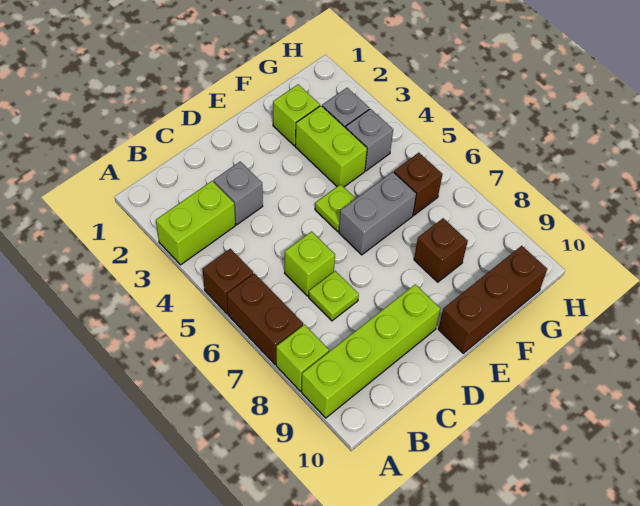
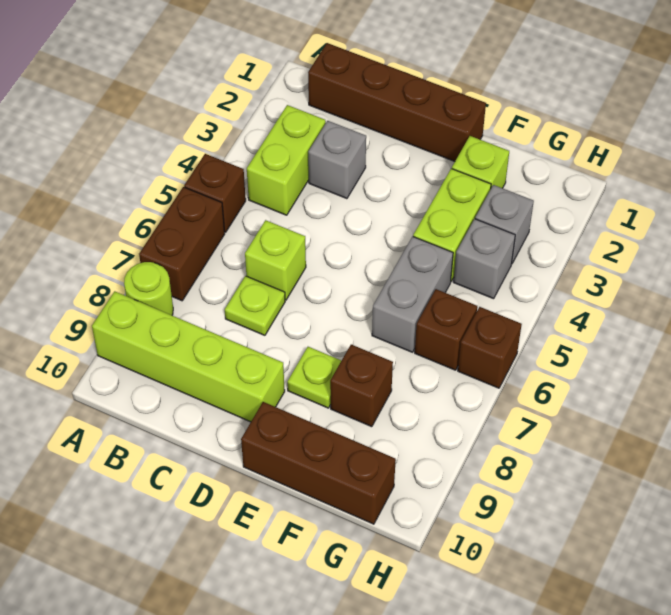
lime 1x2 brick [156,181,235,265] -> lime 1x2 brick turned to [247,105,326,215]
lime 1x1 brick [276,325,329,391] -> lime 1x1 round brick [124,262,173,315]
none -> brown 1x4 brick [308,43,486,161]
lime 1x1 plate [315,184,356,231] -> lime 1x1 plate moved to [287,347,342,408]
grey 1x2 brick [339,172,416,255] -> grey 1x2 brick turned to [372,236,453,352]
none -> brown 1x1 brick [458,307,522,388]

